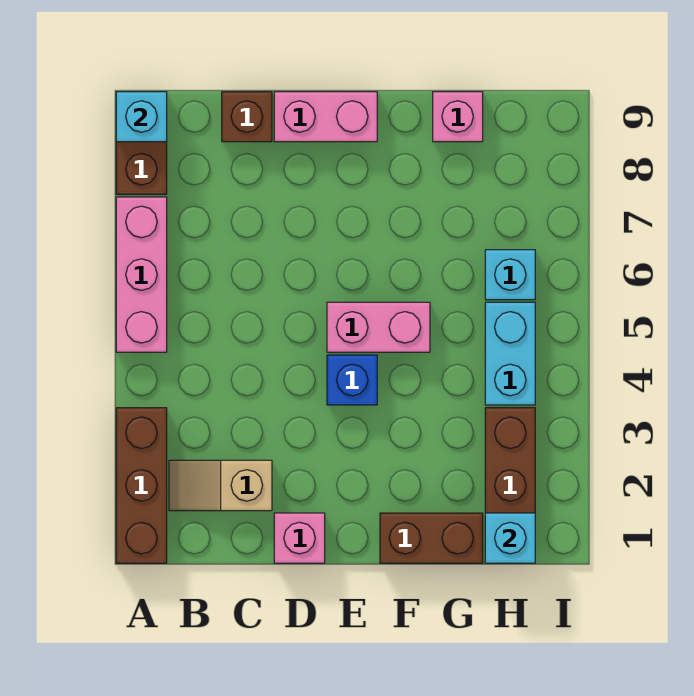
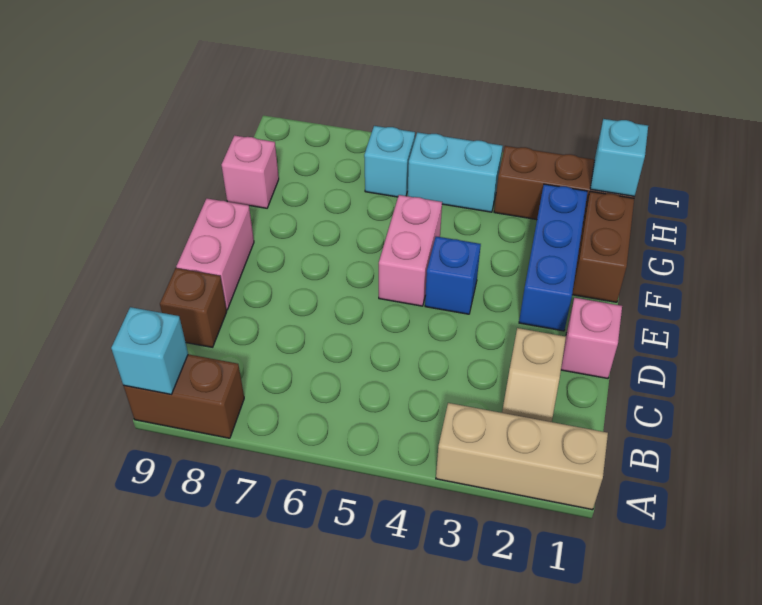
brown 1x3 brick [116,408,167,563] -> tan 1x3 brick [436,403,608,510]
pink 1x3 brick [116,197,167,352] -> none
none -> blue 1x3 brick [519,184,588,331]

